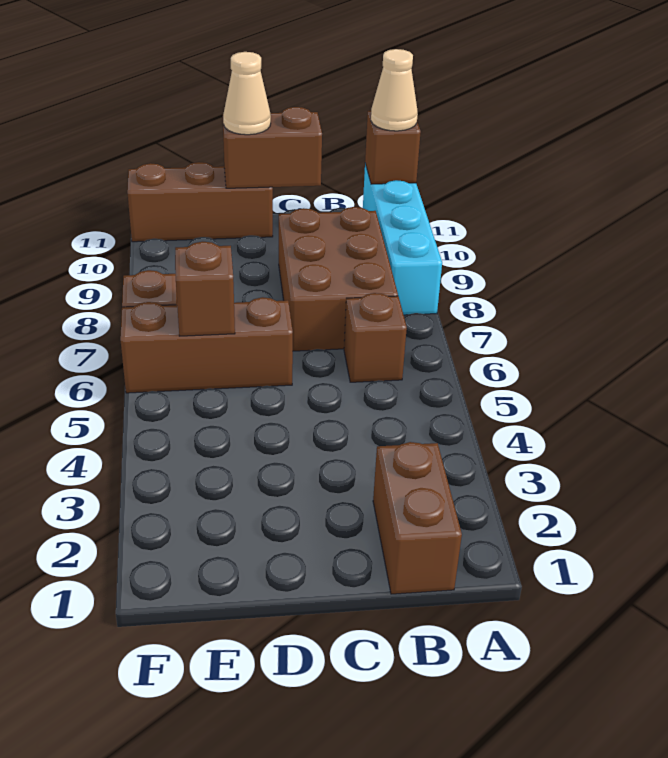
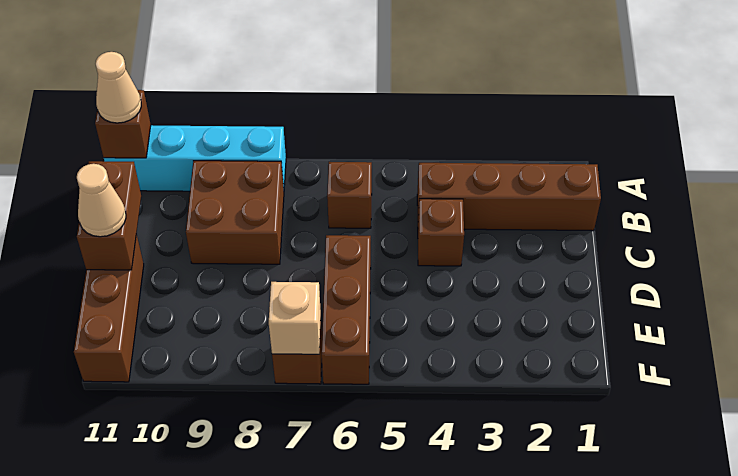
brown 1x2 brick [373,442,462,594] -> brown 1x4 brick [417,163,601,231]
brown 2x3 brick [279,207,398,351] -> brown 2x2 brick [186,161,284,264]
brown 1x1 brick [175,242,235,336] -> brown 1x1 brick moved to [418,199,464,266]
none -> tan 1x1 brick [269,282,321,354]

